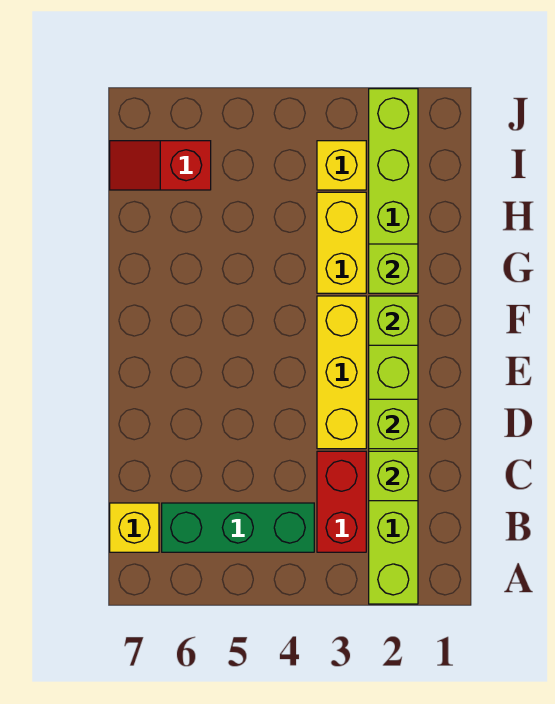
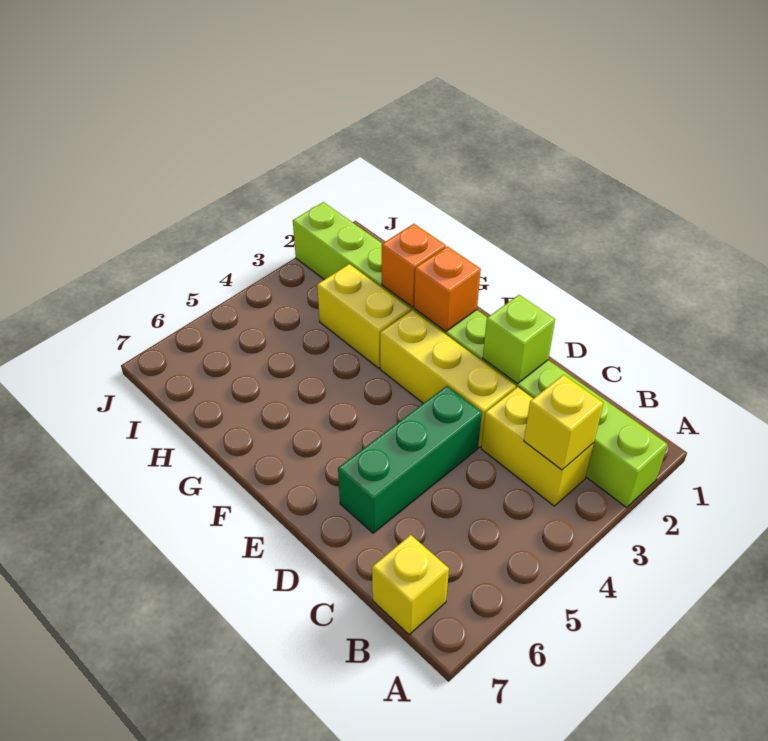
red 1x2 brick [317,451,366,552] -> yellow 1x2 brick [481,387,594,506]
green 1x3 brick [162,503,314,552] -> green 1x3 brick moved to [338,386,482,533]
lime 1x1 brick [369,451,418,501] -> none
lime 1x1 brick [369,296,418,345] -> orange 1x1 brick [414,246,481,331]
lime 1x1 brick [369,244,418,293] -> orange 1x1 brick [382,224,446,307]
yellow 1x1 brick [317,141,366,190] -> yellow 1x1 brick moved to [524,375,603,470]
red 1x2 slope [110,141,211,190] -> none

